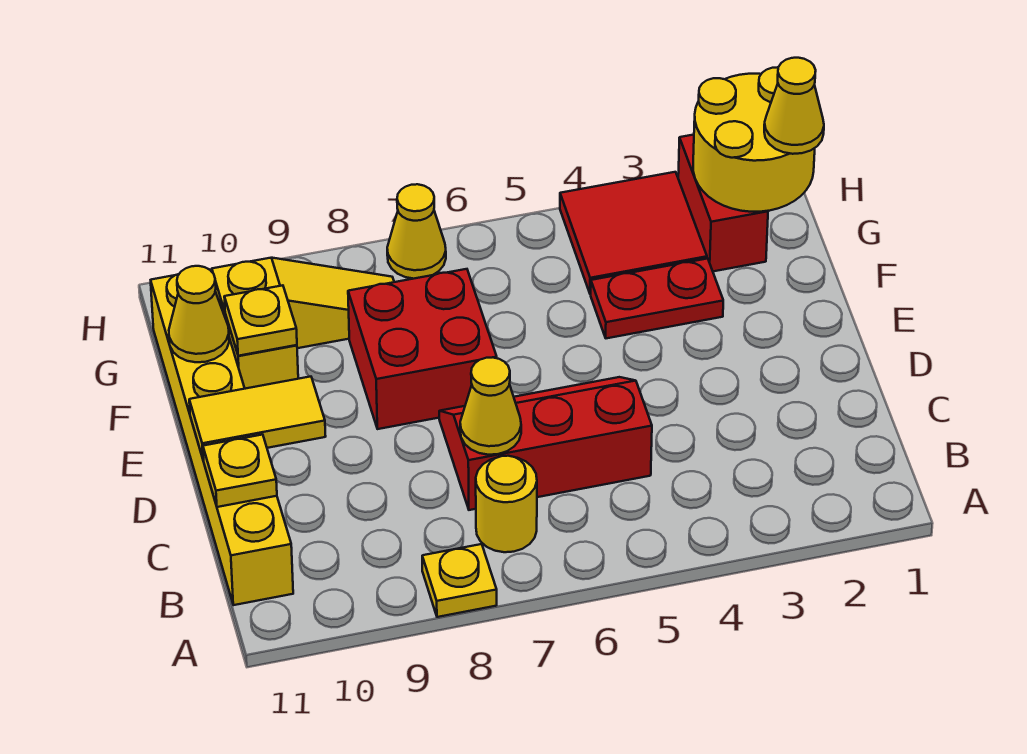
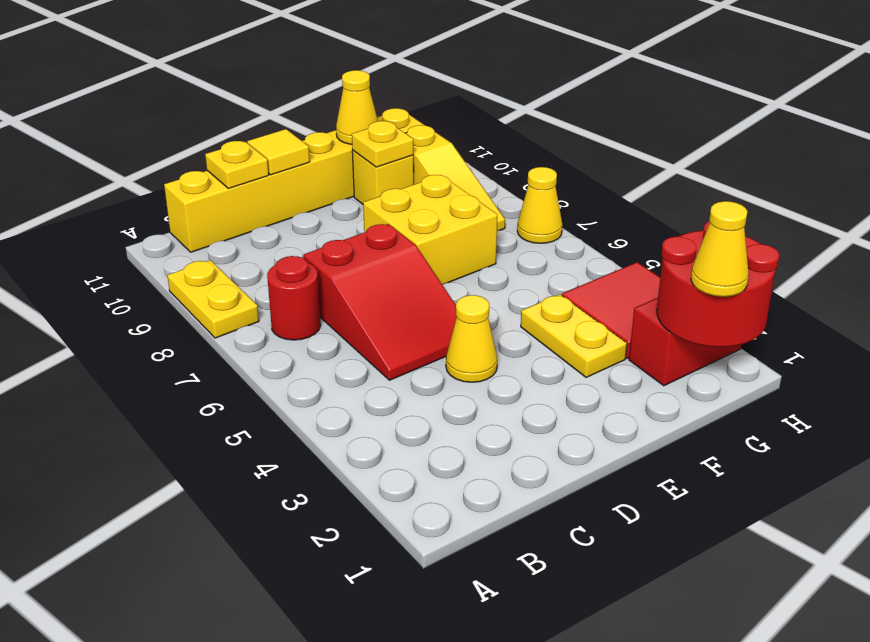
yellow 1x1 plate [422,544,497,617] -> yellow 1x2 plate [167,260,259,338]
yellow 1x1 round brick [476,456,537,552] -> red 1x1 round brick [267,256,321,340]
red 2x3 slope [439,377,652,510] -> red 2x3 slope turned to [304,224,457,380]
yellow 1x1 cone [460,357,521,455] -> yellow 1x1 cone moved to [446,295,497,382]
yellow 1x2 tile [189,377,326,460] -> yellow 1x1 tile [247,129,310,175]
red 2x2 brick [348,269,497,429] -> yellow 2x2 brick [363,175,497,284]
red 1x2 plate [591,259,723,338] -> yellow 1x2 plate [521,294,627,378]
yellow 2x2 round brick [693,67,815,212] -> red 2x2 round brick [657,222,779,347]

